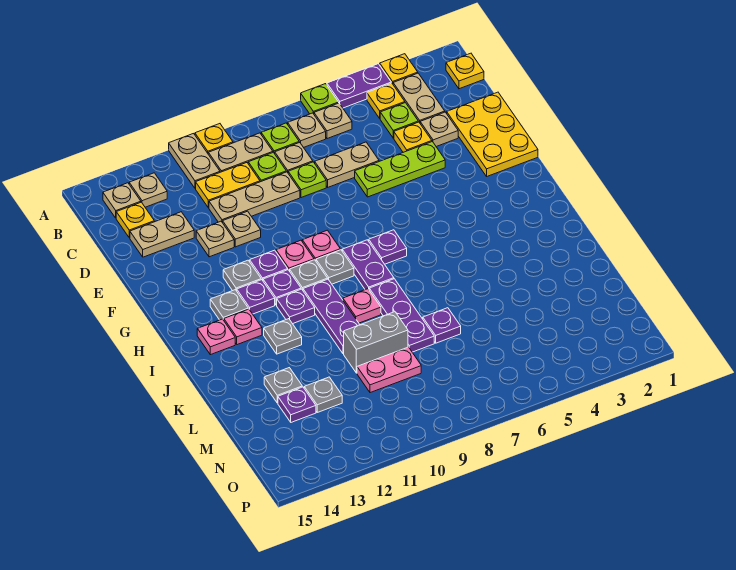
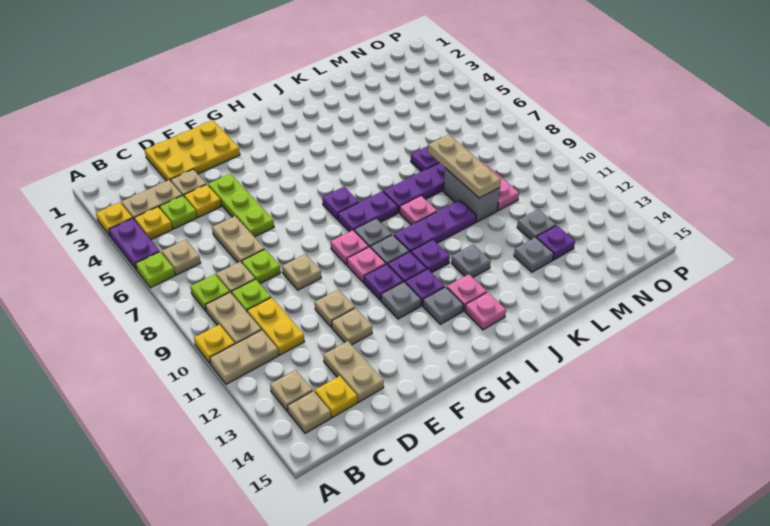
yellow 1x1 plate [446,53,484,89] -> none
tan 1x1 plate [288,113,326,147] -> tan 1x1 plate moved to [282,254,321,290]
tan 1x3 plate [209,172,300,223] -> tan 1x3 plate moved to [428,135,501,198]

